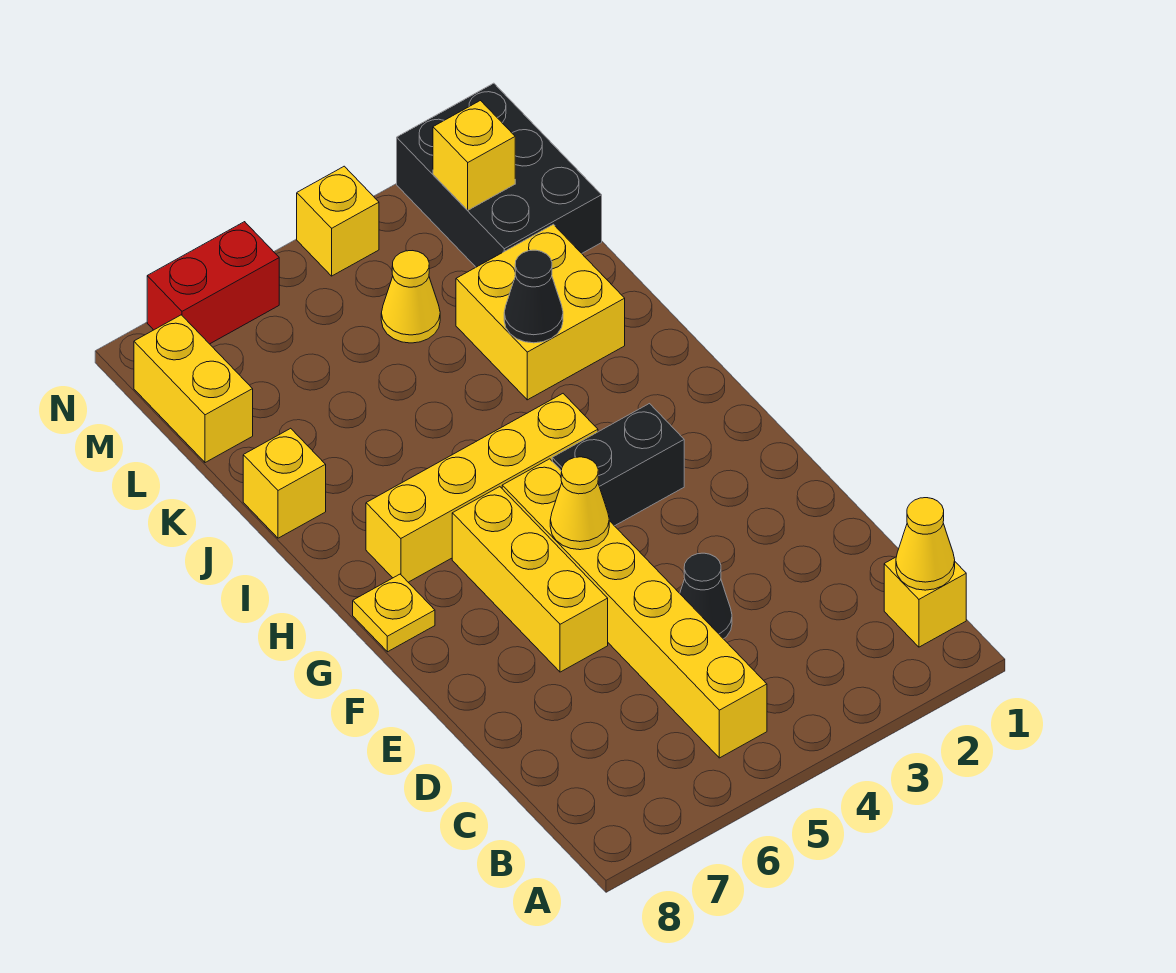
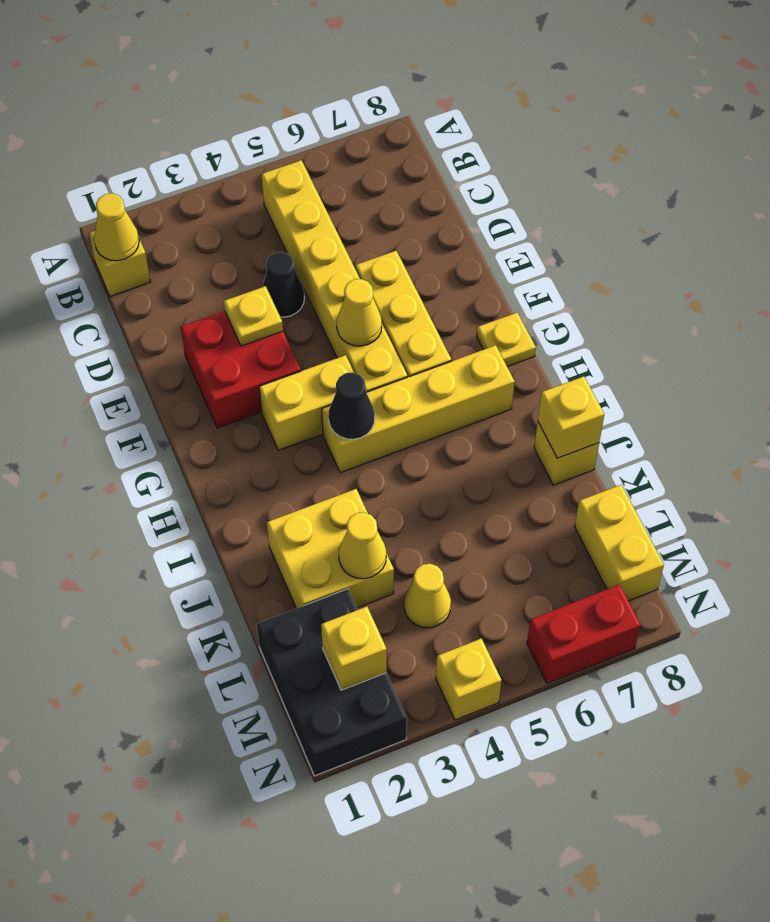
none -> red 2x2 brick [181,311,301,428]
none -> yellow 1x1 plate [224,286,283,346]
black 1x2 brick [552,404,684,526] -> yellow 1x2 brick [259,355,354,450]
black 1x1 cone [504,250,563,343] -> black 1x1 cone moved to [328,372,375,439]
none -> yellow 1x1 brick [538,377,604,458]
none -> yellow 1x1 cone [339,512,386,579]

